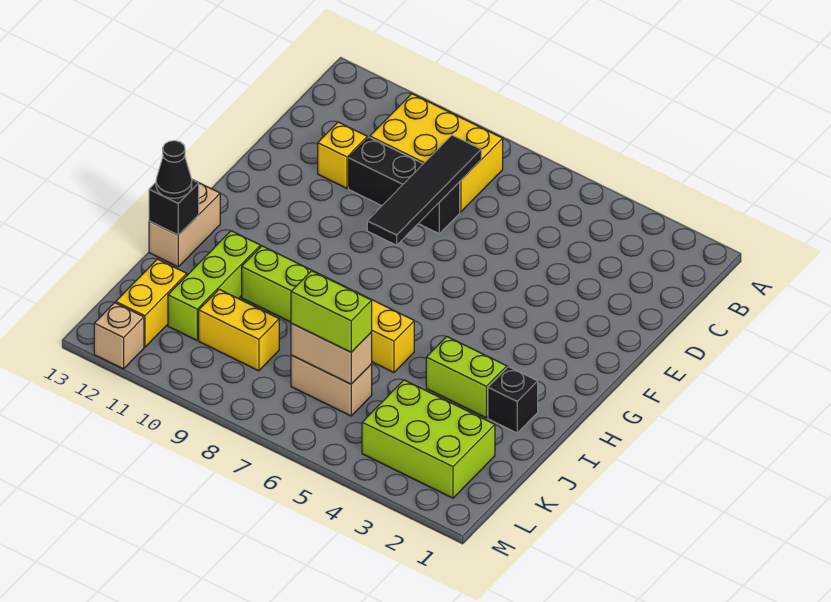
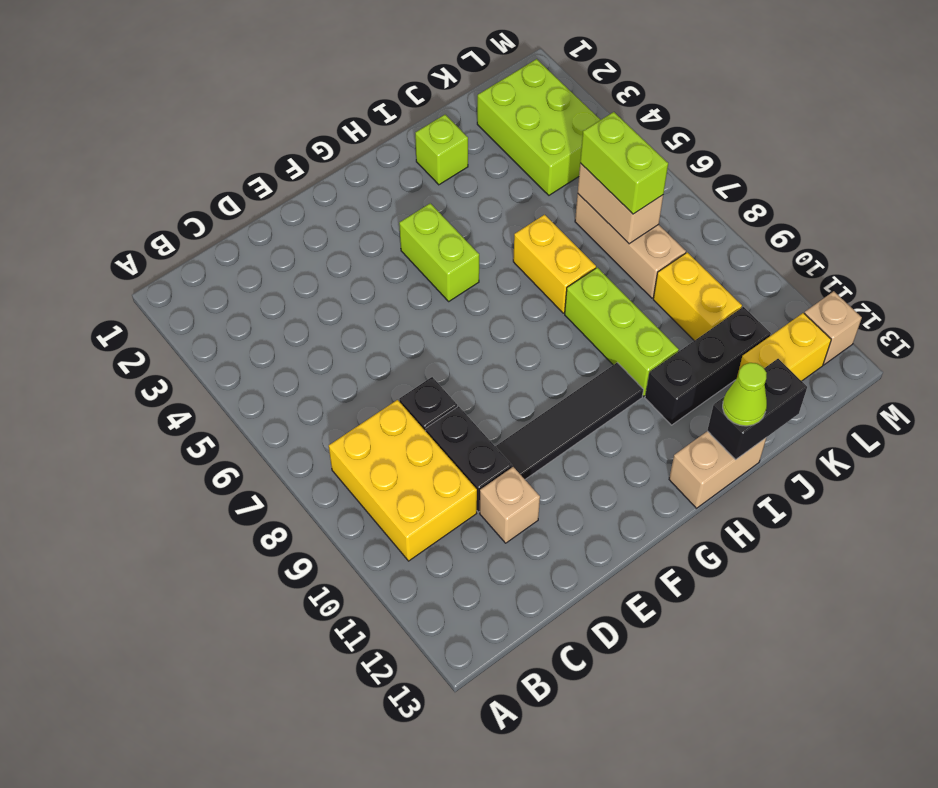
black 1x4 tile [367,135,481,245] -> black 1x4 tile moved to [495,363,643,479]
yellow 1x1 brick [318,122,367,188] -> tan 1x1 brick [480,467,540,543]
black 1x1 brick [488,367,538,433] -> lime 1x1 brick [415,115,468,185]
lime 1x2 brick [426,337,507,418] -> lime 1x2 brick moved to [399,203,479,301]
lime 1x3 brick [168,231,260,340] -> black 1x3 brick [645,307,771,425]
black 1x1 brick [149,180,199,235] -> black 1x2 brick [707,359,807,459]
black 1x1 cone [156,141,192,198] -> lime 1x1 cone [723,363,767,426]
tan 1x2 brick [291,355,372,416] -> tan 1x3 brick [575,194,686,298]

